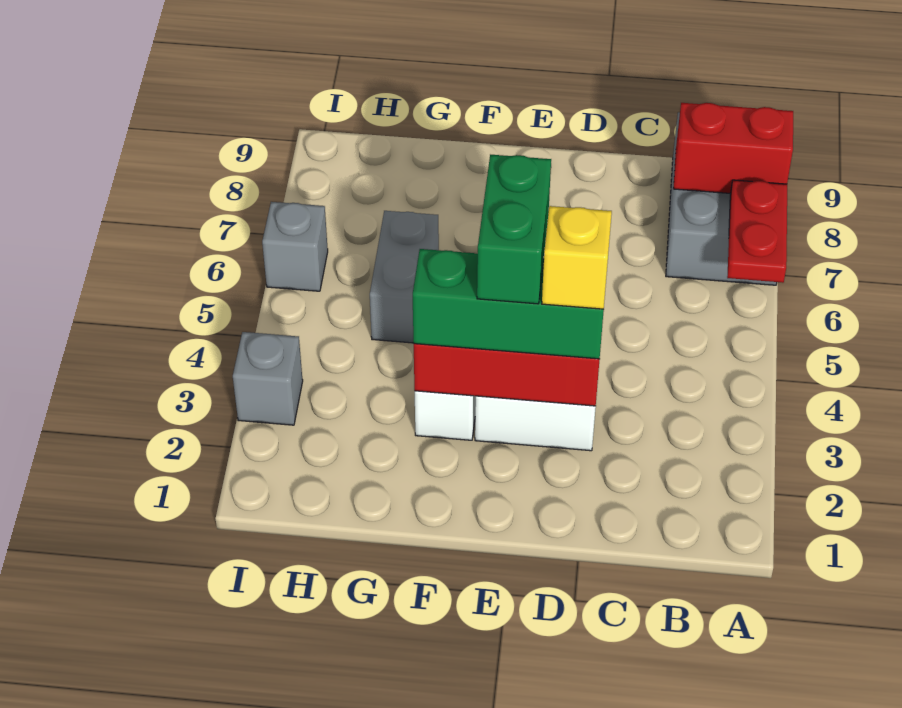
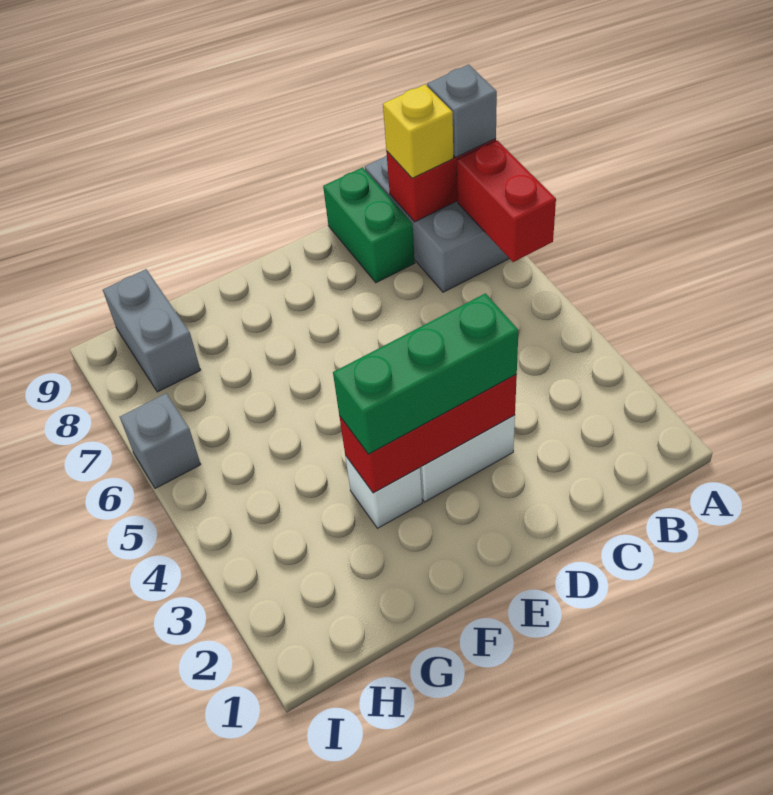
red 1x2 plate [727,180,787,283] -> red 1x2 brick [457,140,556,262]
yellow 1x1 brick [542,206,612,309] -> yellow 1x1 brick moved to [383,85,453,178]
green 1x2 brick [477,155,551,304] -> green 1x2 brick moved to [323,167,415,283]
grey 1x2 brick [370,211,439,343] -> grey 1x2 brick moved to [103,269,200,392]
grey 1x1 brick [233,332,303,425] -> grey 1x1 brick moved to [427,65,497,157]

